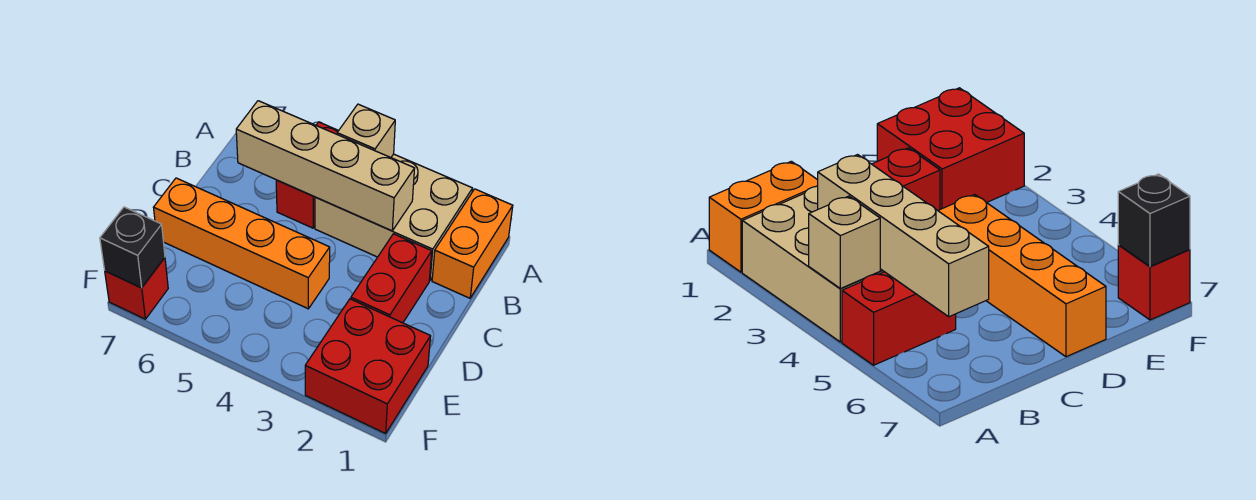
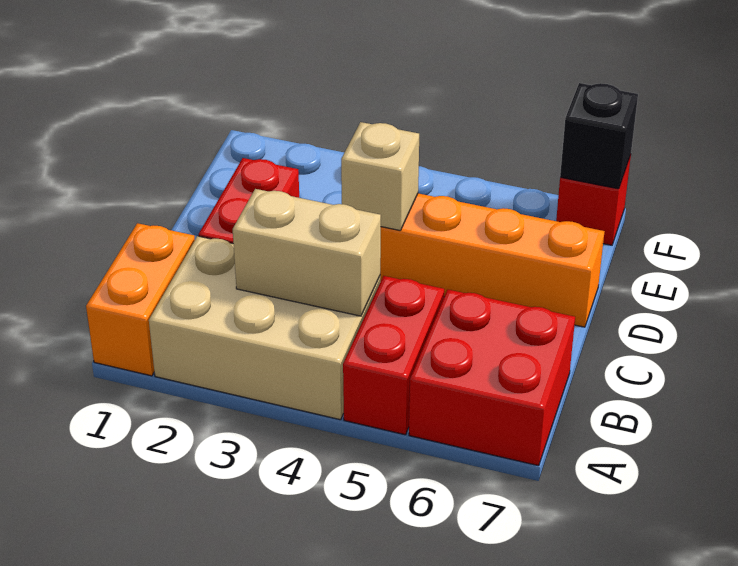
tan 1x1 brick [337,104,395,157] -> tan 1x1 brick moved to [341,122,419,231]
tan 1x4 brick [236,101,415,231] -> tan 1x2 brick [233,189,381,316]
red 2x2 brick [305,299,431,433] -> red 2x2 brick moved to [409,290,575,466]

